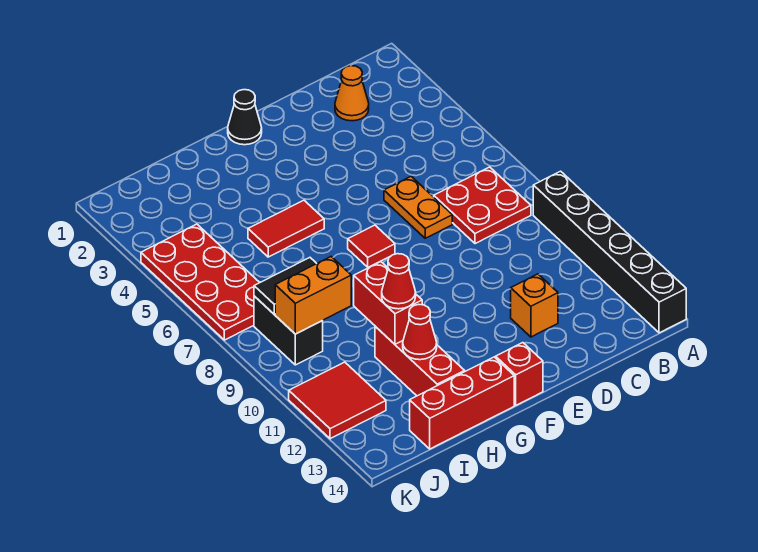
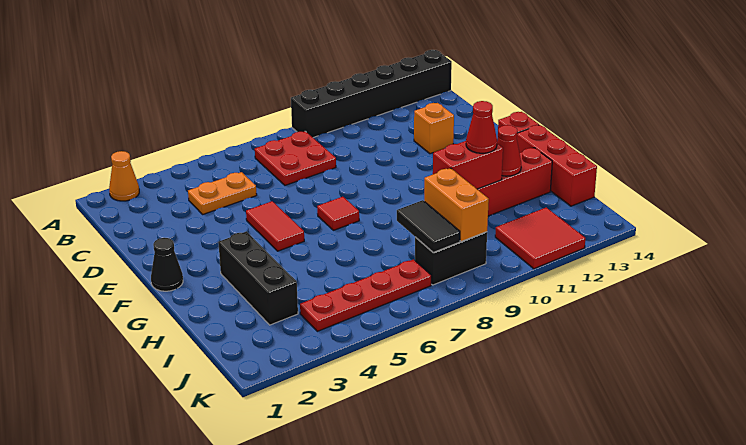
orange 1x1 cone [335,66,369,121] -> orange 1x1 cone moved to [109,151,139,201]
orange 1x2 plate [384,176,452,238] -> orange 1x2 plate moved to [188,172,257,214]
none -> black 1x3 brick [218,231,298,325]
red 1x2 tile [248,200,324,257] -> red 1x2 tile moved to [246,201,304,251]
red 2x4 plate [141,224,260,340] -> red 1x4 plate [300,259,431,331]

